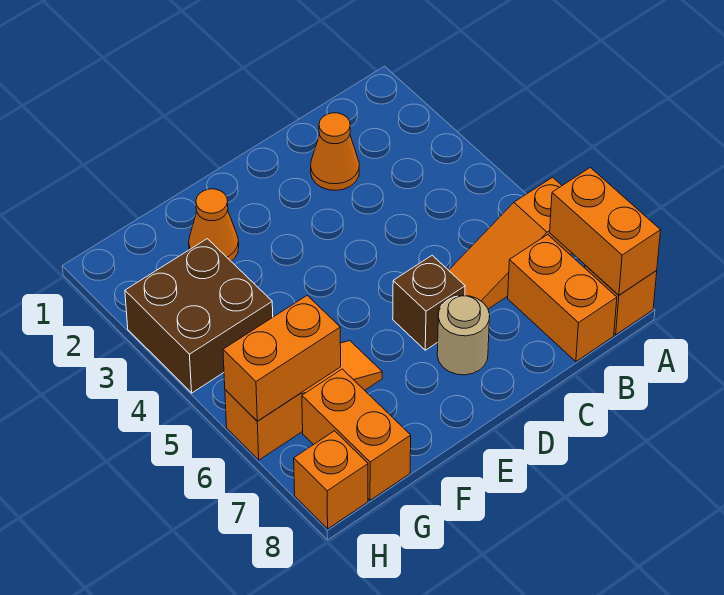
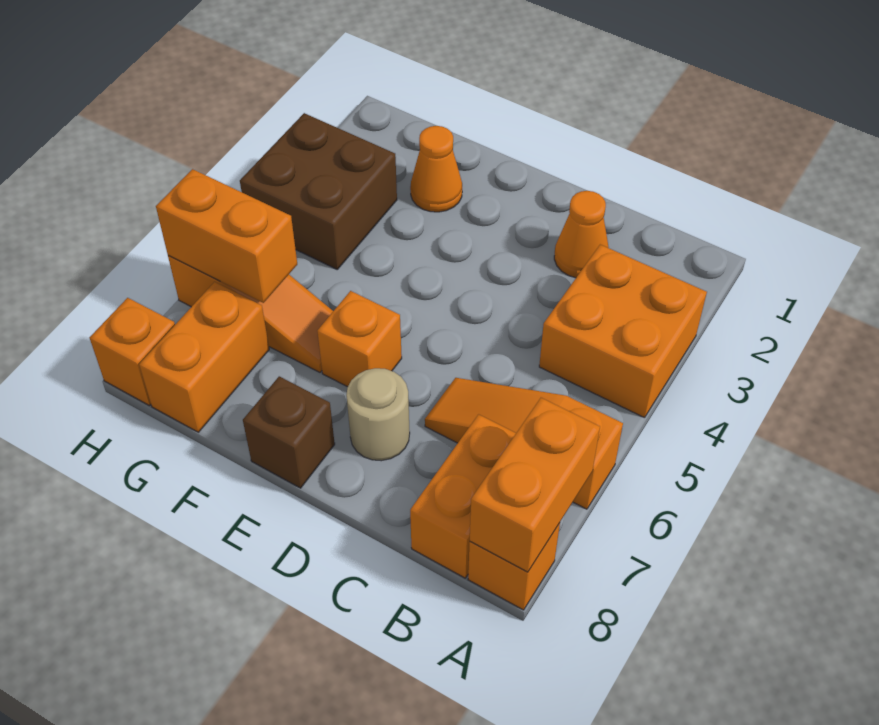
none -> orange 2x2 brick [539,245,707,418]
brown 1x1 brick [393,255,465,350] -> brown 1x1 brick moved to [243,376,335,488]
none -> orange 1x1 brick [317,291,402,387]

